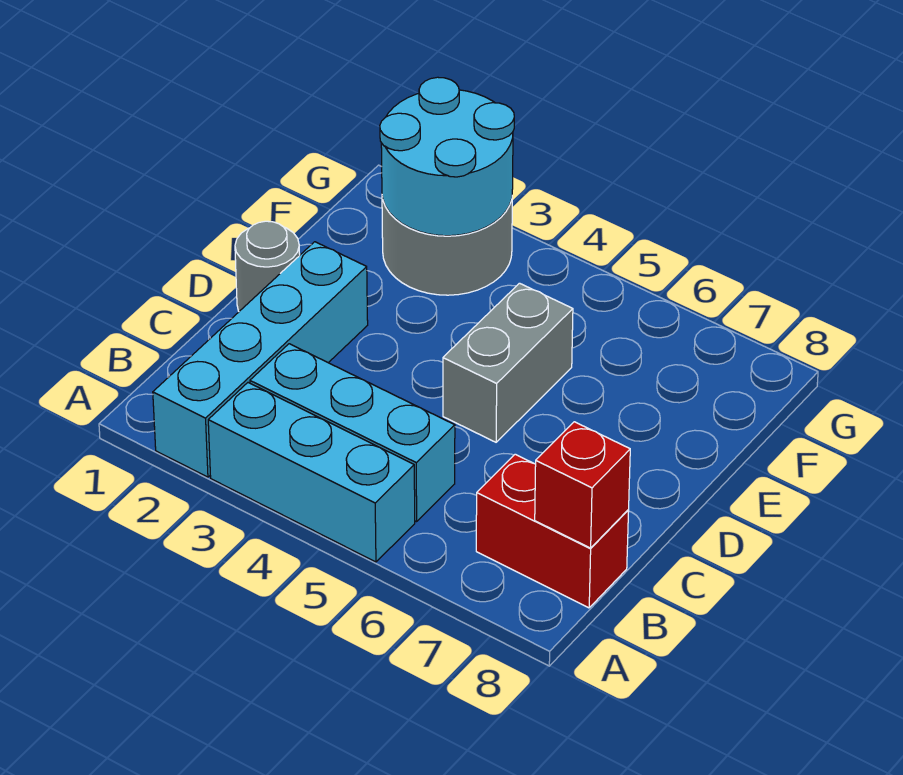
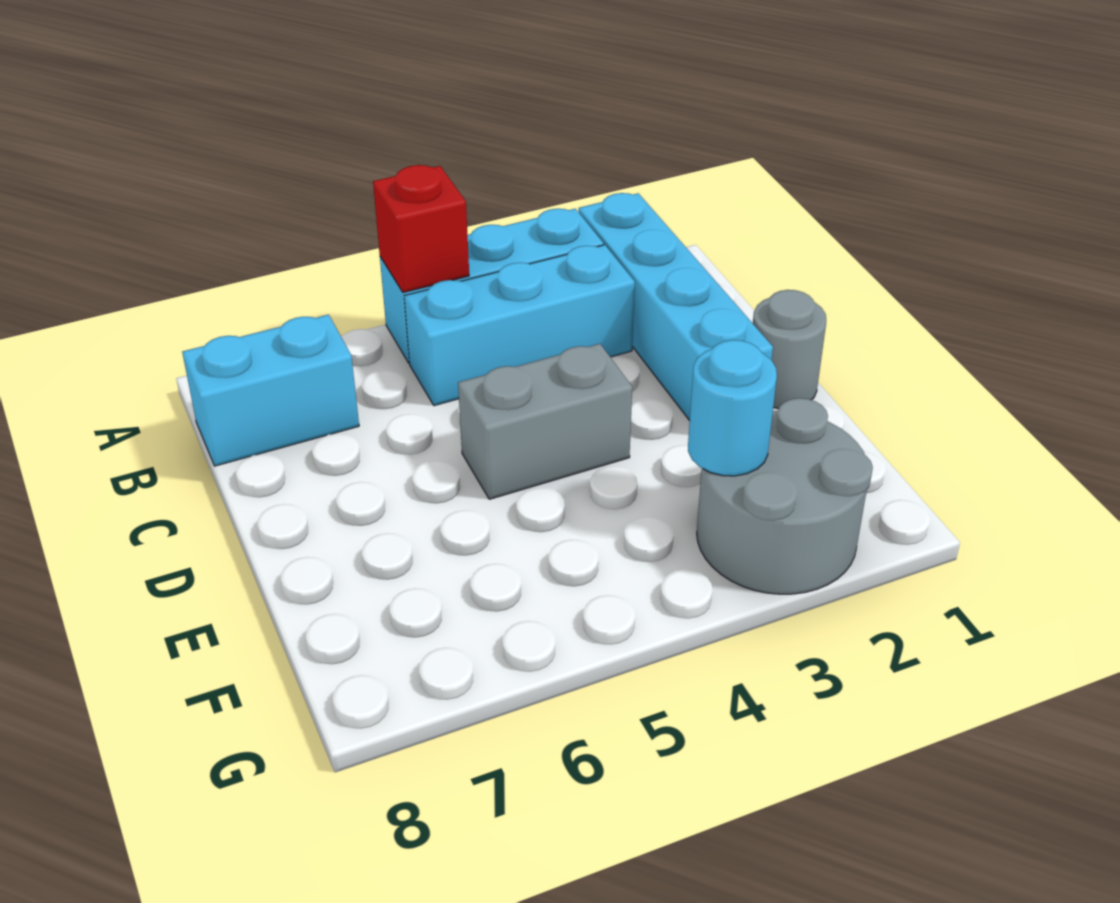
red 1x2 brick [476,454,629,608] -> cyan 1x2 brick [182,315,359,466]
red 1x1 brick [535,422,630,548] -> red 1x1 brick moved to [373,165,469,293]
grey 1x2 brick [443,283,573,442] -> grey 1x2 brick turned to [458,344,632,499]
cyan 2x2 round brick [380,77,514,236] -> cyan 1x1 round brick [688,340,777,476]

